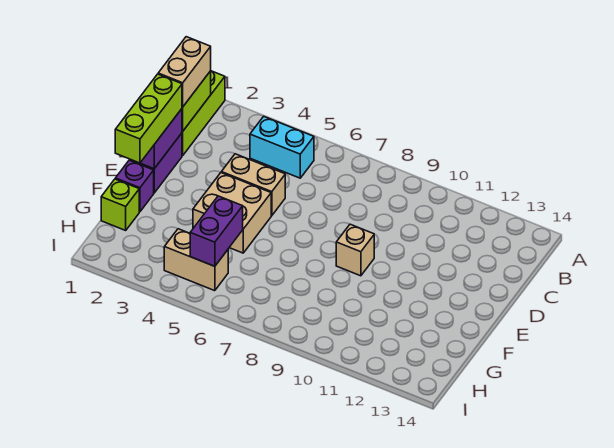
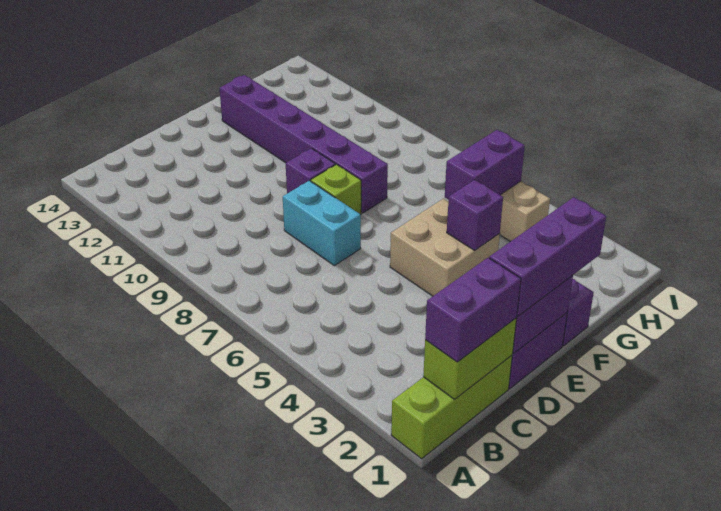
tan 1x2 brick [158,37,211,107] -> purple 1x2 brick [425,258,521,362]
cyan 1x2 brick [250,116,314,178] -> cyan 1x2 brick moved to [283,181,361,266]
lime 1x3 brick [115,74,182,163] -> purple 1x3 brick [489,197,606,316]
tan 1x2 brick [221,154,285,216] -> none
tan 1x1 brick [336,224,374,276] -> purple 1x1 brick [286,148,335,193]
none -> purple 1x1 brick [447,180,503,250]
none -> purple 1x6 brick [219,75,388,213]
lime 1x1 brick [101,179,139,230] -> lime 1x1 brick moved to [311,164,361,214]

